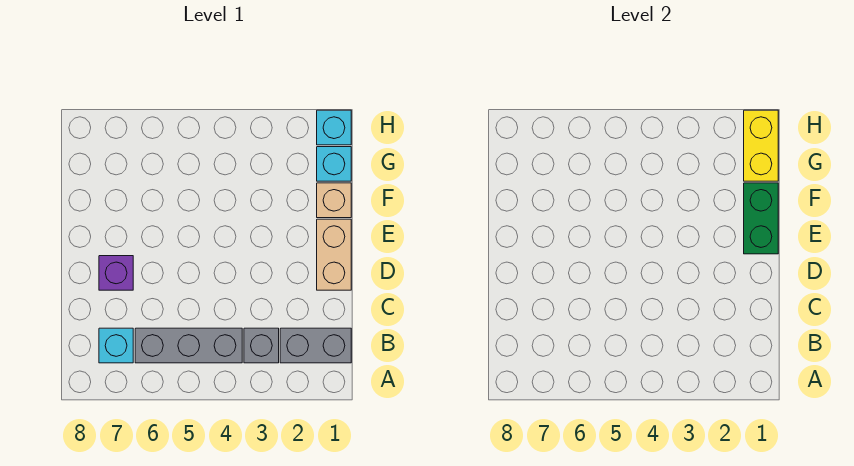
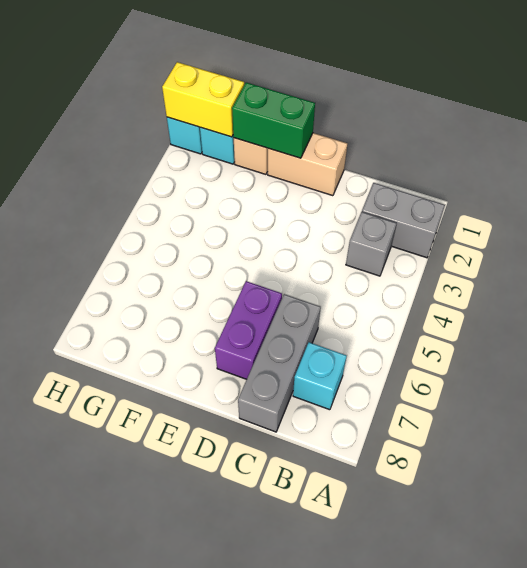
grey 1x2 brick [280,328,351,363] -> grey 1x2 brick turned to [362,183,445,258]
grey 1x3 brick [135,328,242,363] -> grey 1x3 brick moved to [238,294,321,432]
purple 1x1 brick [99,256,133,290] -> purple 1x2 brick [215,281,282,379]

